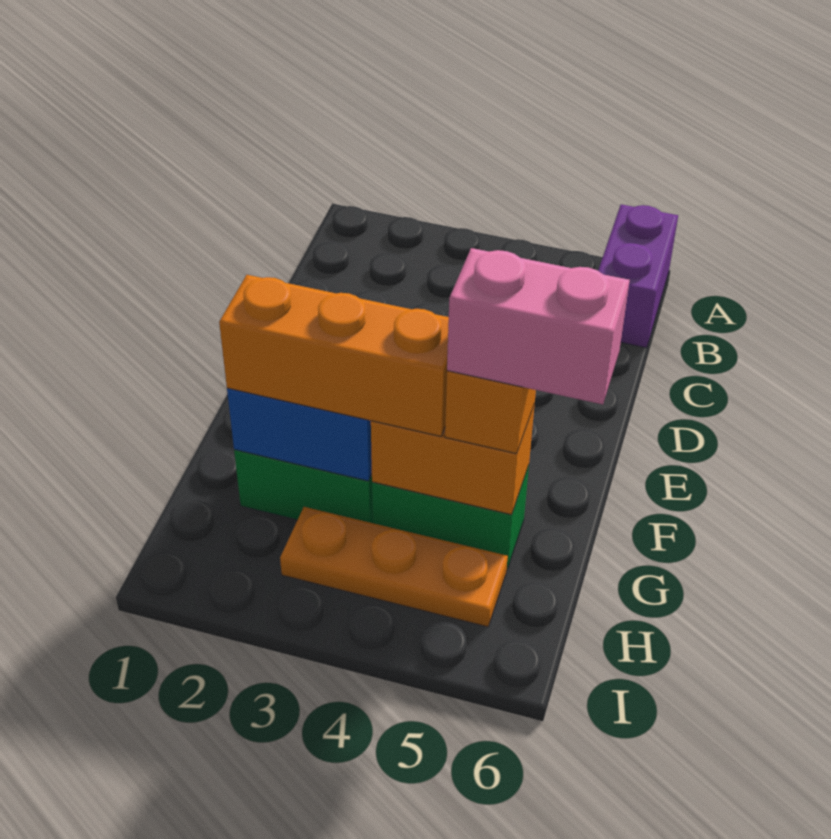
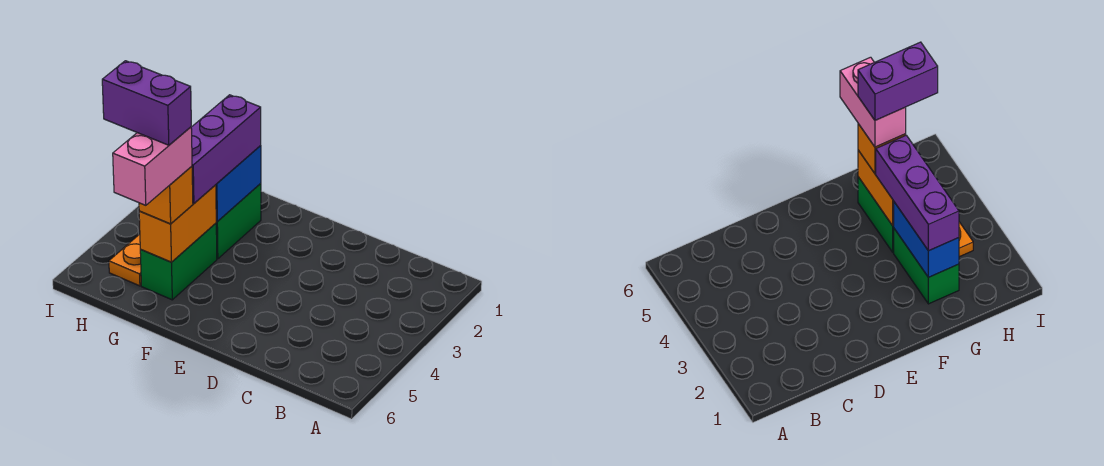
purple 1x2 brick [598,204,678,348] -> purple 1x2 brick moved to [102,61,191,145]
orange 1x3 brick [219,275,449,436] -> purple 1x3 brick [191,95,261,203]

